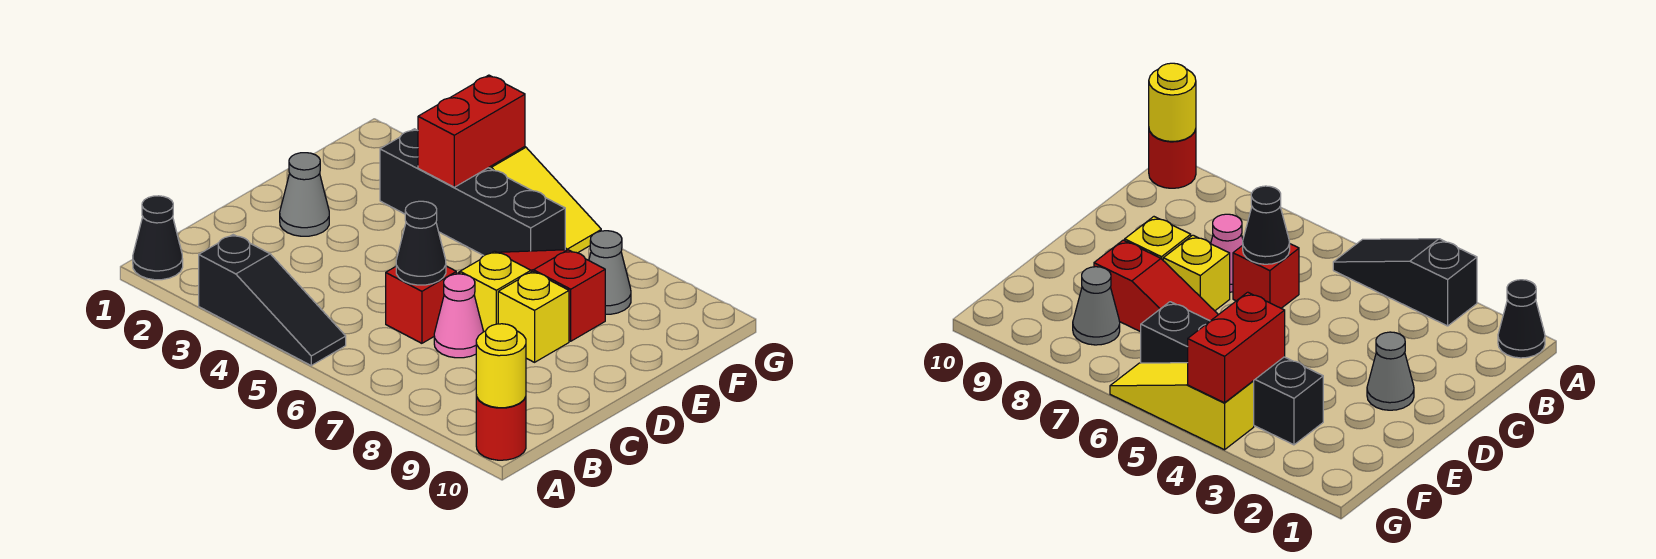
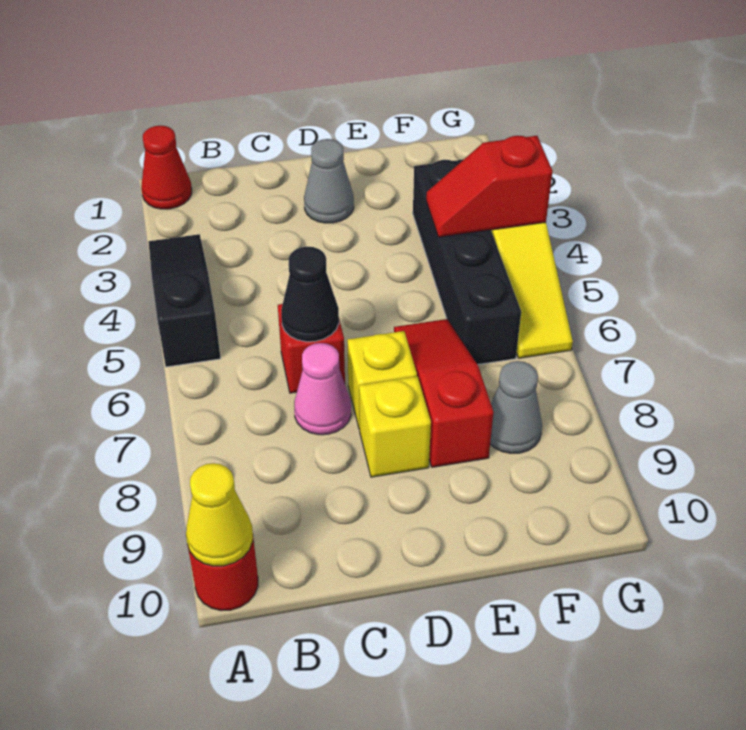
black 1x1 cone [133,196,183,280] -> red 1x1 cone [141,126,192,209]
black 1x3 slope [199,235,346,365] -> black 1x3 slope turned to [148,234,221,367]
yellow 1x1 round brick [476,324,526,408] -> yellow 1x1 cone [186,463,253,566]
red 1x2 brick [418,75,525,187] -> red 1x2 slope [426,136,553,237]

